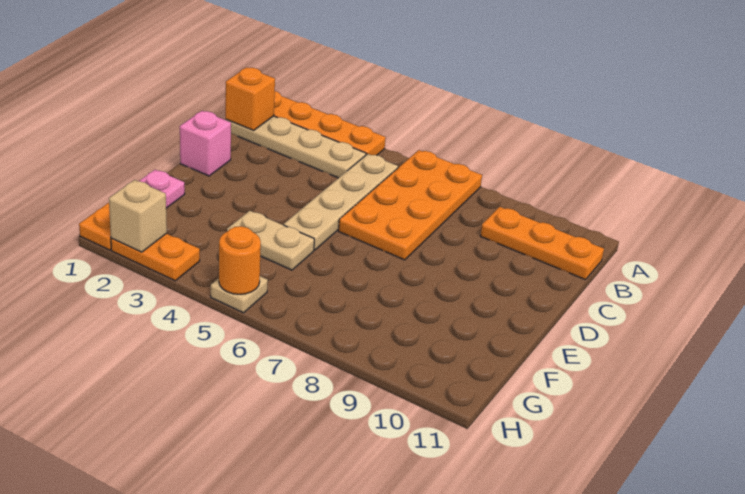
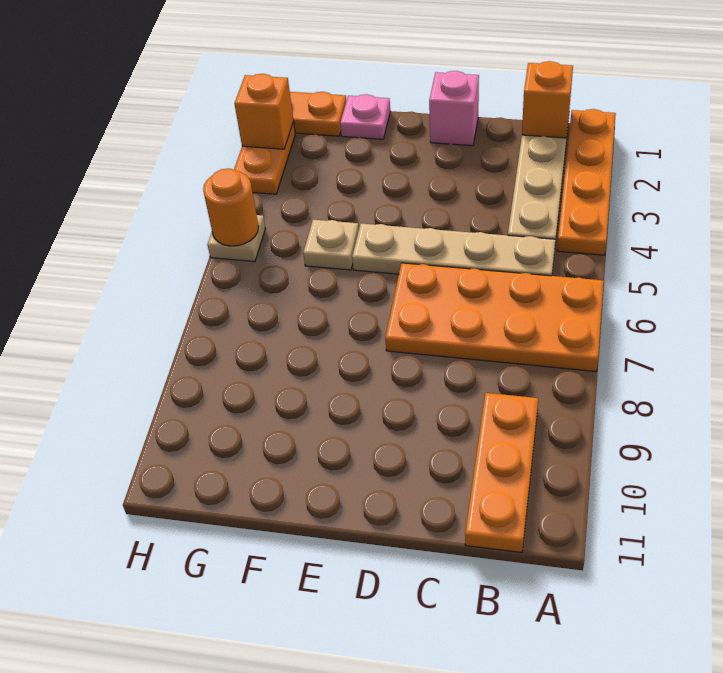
tan 1x2 plate [227,211,314,270] -> tan 1x1 plate [303,220,359,270]
tan 1x1 brick [109,180,167,252] -> orange 1x1 brick [234,74,294,149]

